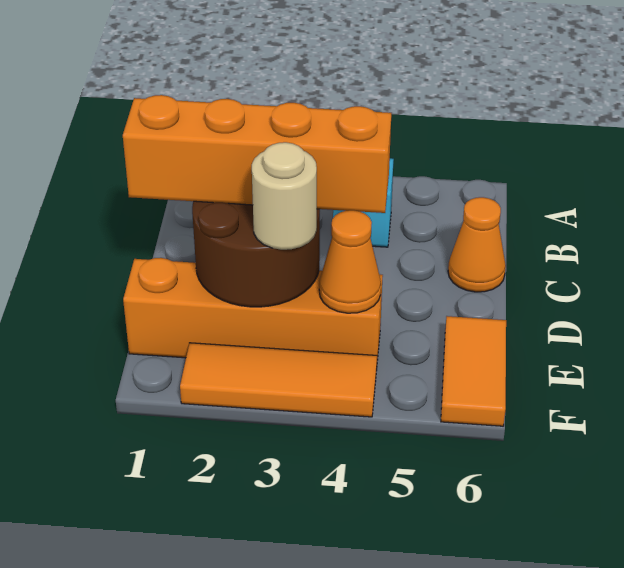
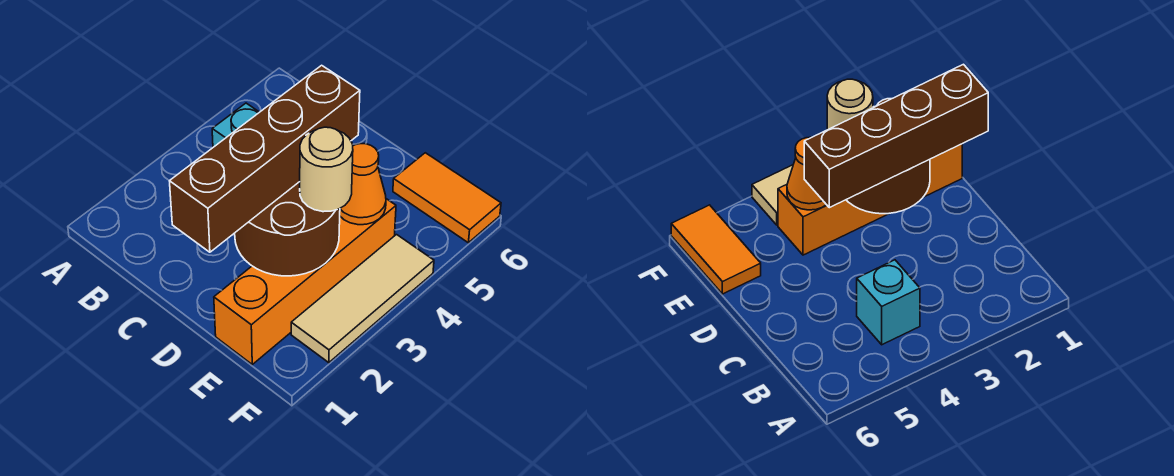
orange 1x1 cone [448,197,506,292] -> none
orange 1x4 brick [123,95,391,213] -> brown 1x4 brick [170,65,360,252]
orange 1x3 tile [180,343,377,417] -> tan 1x3 tile [291,235,434,363]

